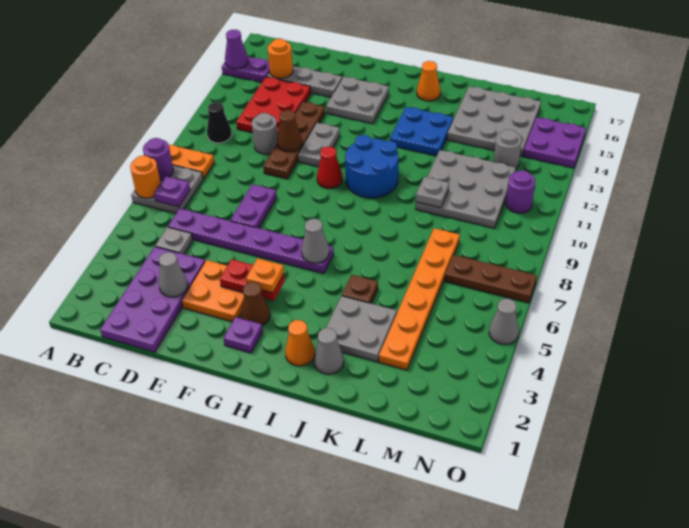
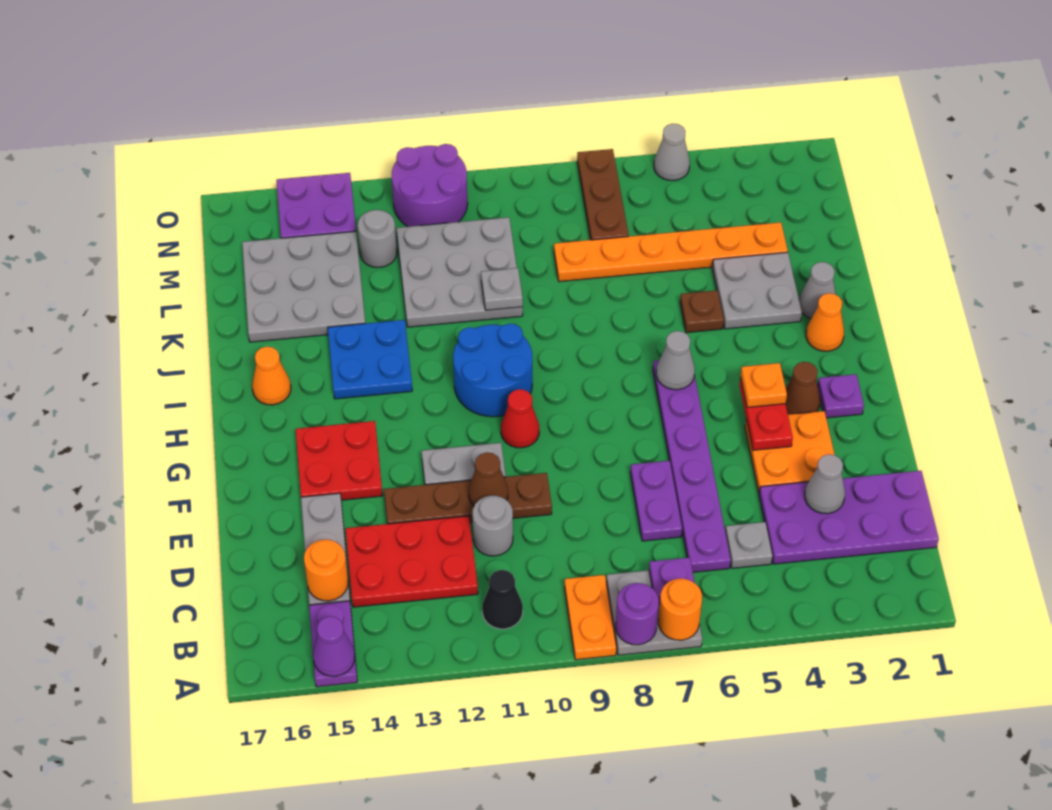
purple 1x2 plate [231,184,277,228] -> purple 1x2 plate turned to [630,461,682,541]
grey 2x2 plate [326,77,389,124] -> red 2x2 plate [296,421,383,500]
purple 1x1 round brick [506,170,535,213] -> purple 2x2 round brick [392,144,468,227]

